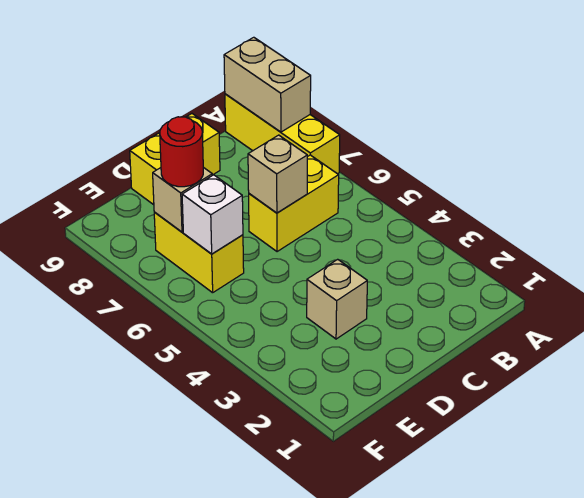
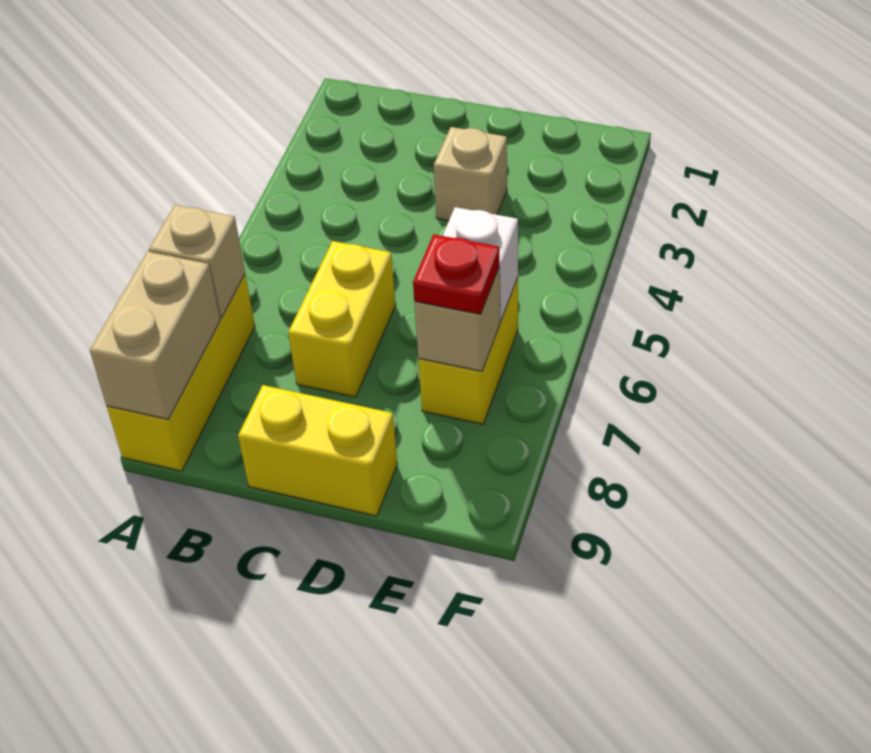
yellow 1x2 brick [249,155,339,252] -> yellow 1x2 brick turned to [288,241,396,397]
tan 1x1 brick [248,135,307,213] -> tan 1x1 brick moved to [149,205,245,318]
red 1x1 round brick [160,117,203,187] -> red 1x1 plate [413,234,499,314]

